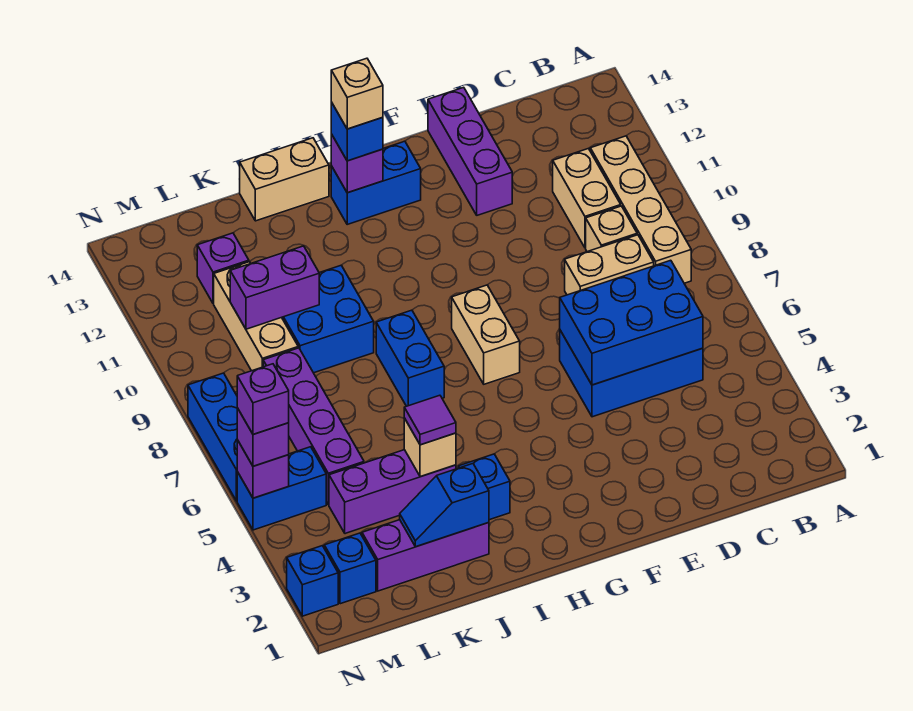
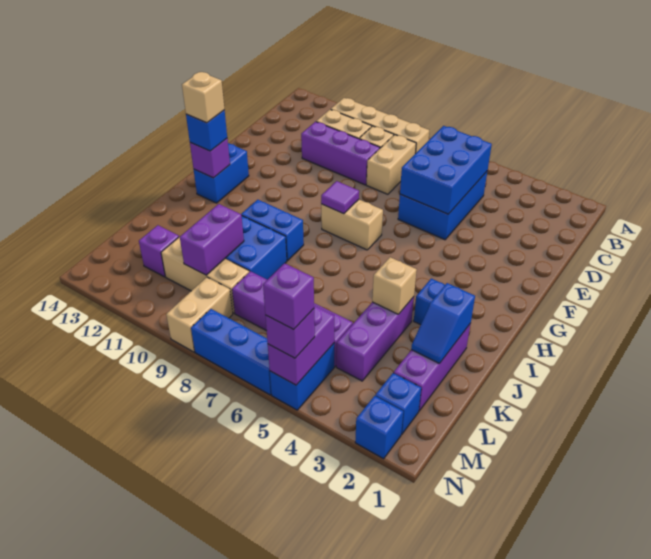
purple 1x3 brick [428,87,512,215] -> purple 1x3 brick moved to [301,122,380,185]
blue 1x2 brick [376,310,444,406] -> blue 1x2 brick moved to [241,200,304,260]
tan 1x2 brick [240,138,329,221] -> tan 1x2 brick moved to [166,277,233,352]
purple 1x1 tile [404,395,456,445] -> purple 1x1 tile moved to [321,181,359,214]
purple 1x1 brick [237,440,289,498] -> purple 1x2 brick [268,306,334,385]

